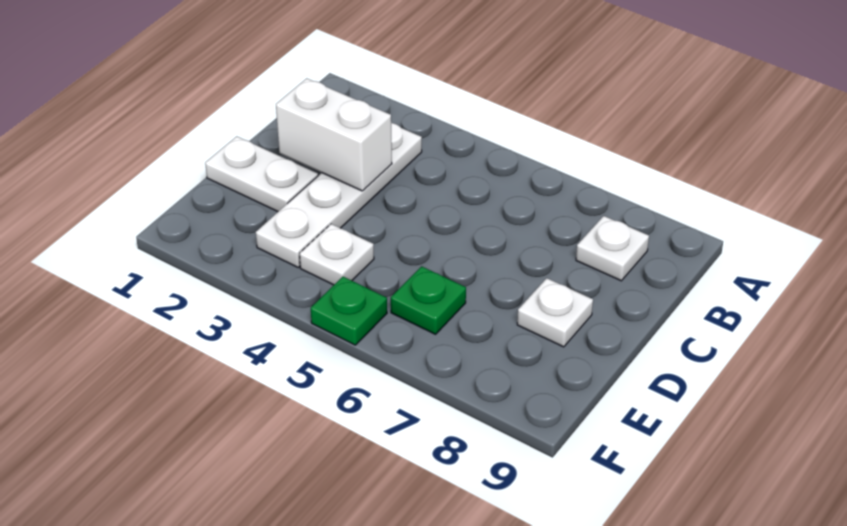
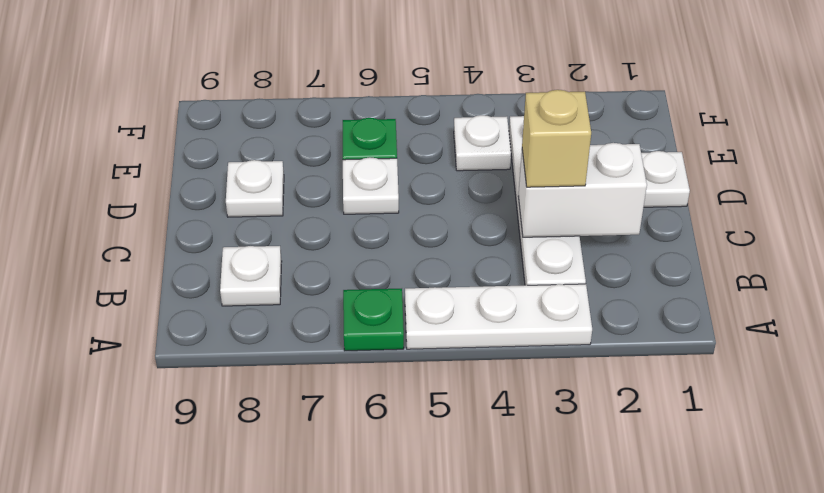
none -> white 1x3 plate [405,284,592,349]
none -> tan 1x1 brick [522,90,591,187]
none -> white 1x1 plate [343,157,399,214]
green 1x1 plate [311,277,387,345] -> green 1x1 plate moved to [343,289,404,351]

